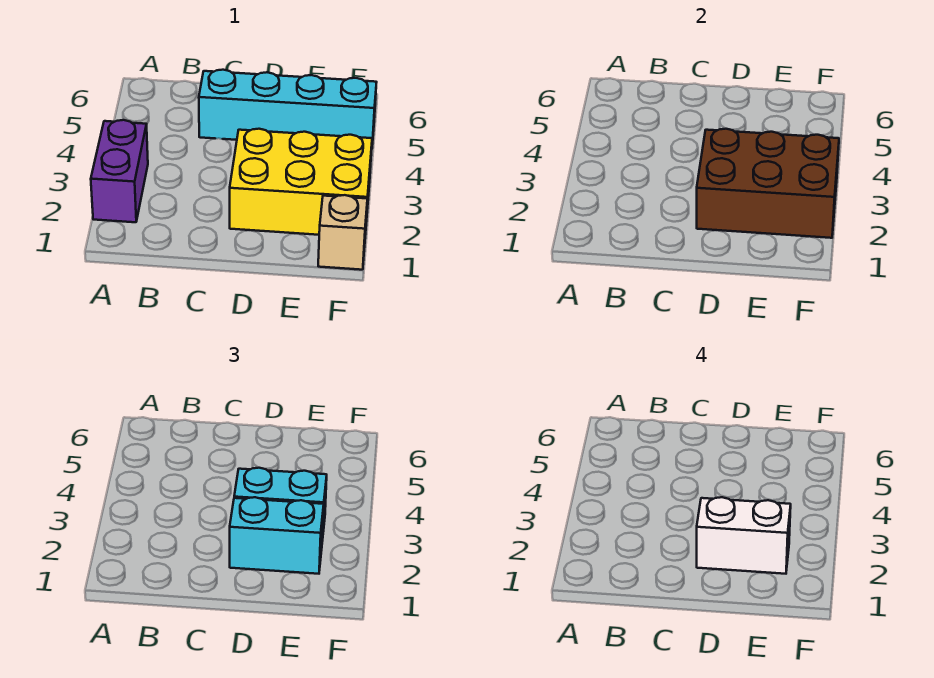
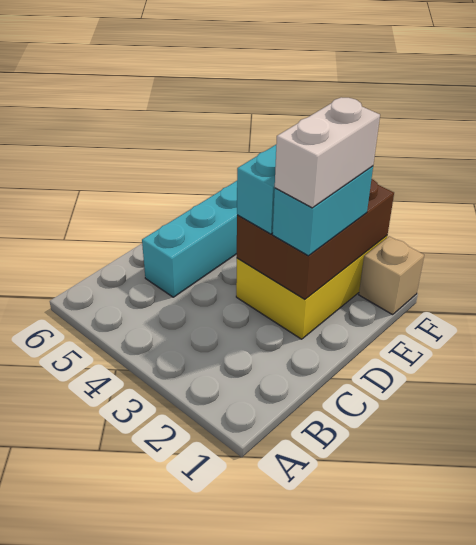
purple 1x2 brick [91,120,148,222] -> none

